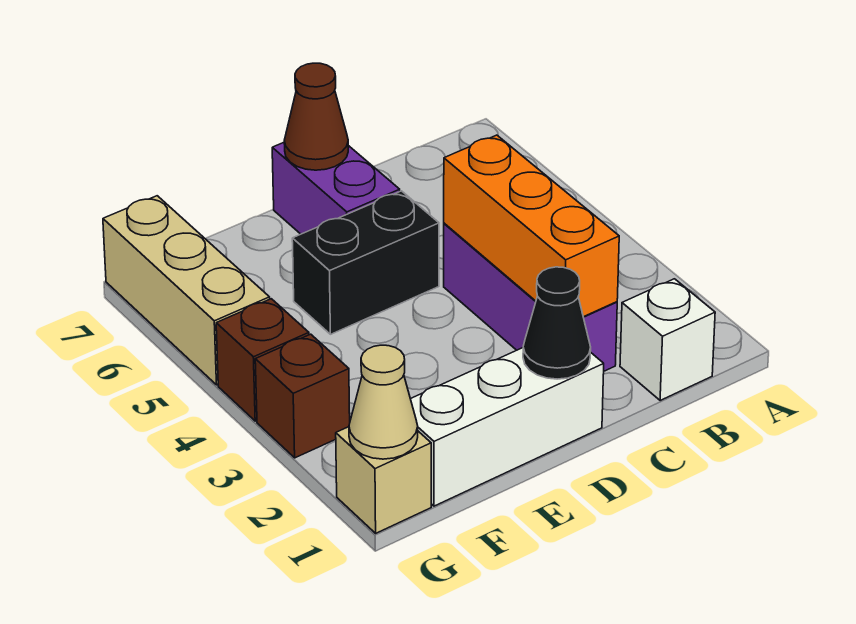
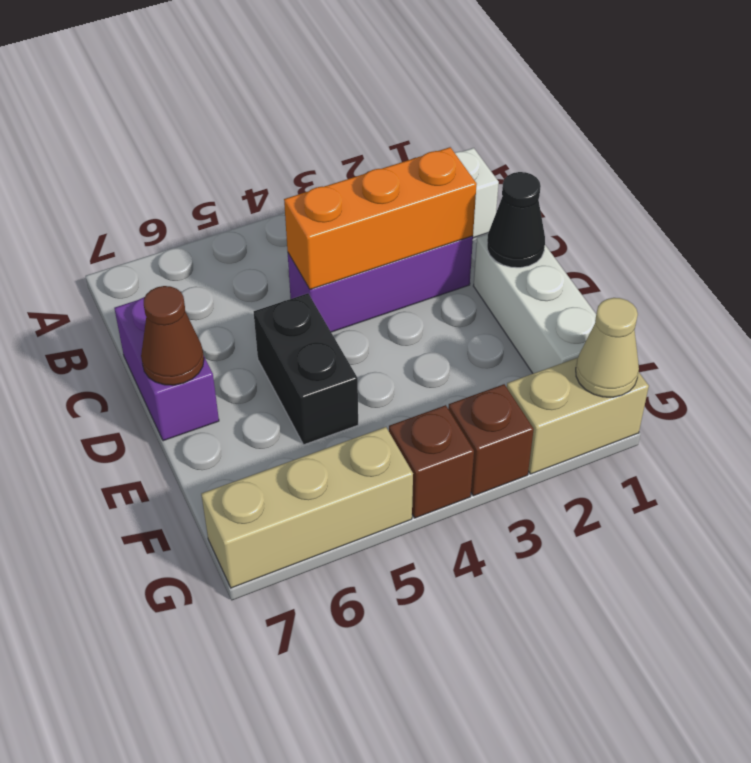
purple 1x2 brick [272,143,400,234] -> purple 1x2 brick turned to [114,297,219,441]
tan 1x1 brick [336,427,431,533] -> tan 1x2 brick [507,358,649,474]

